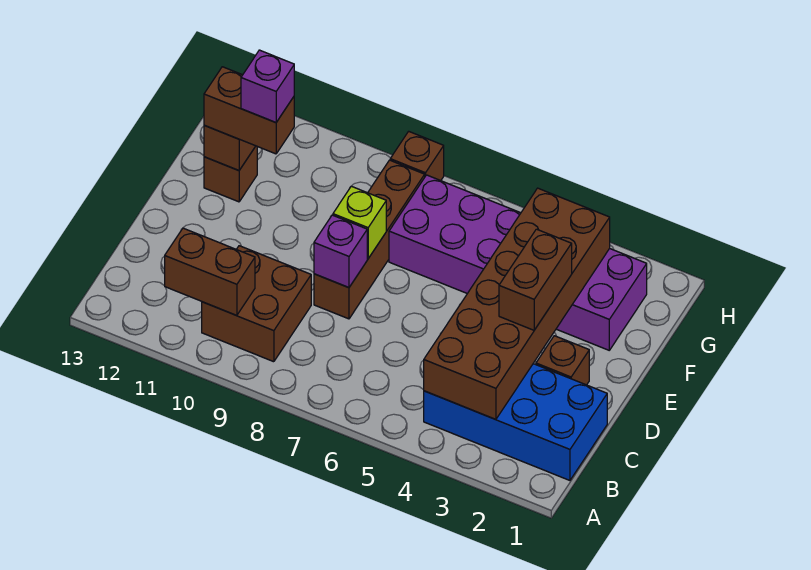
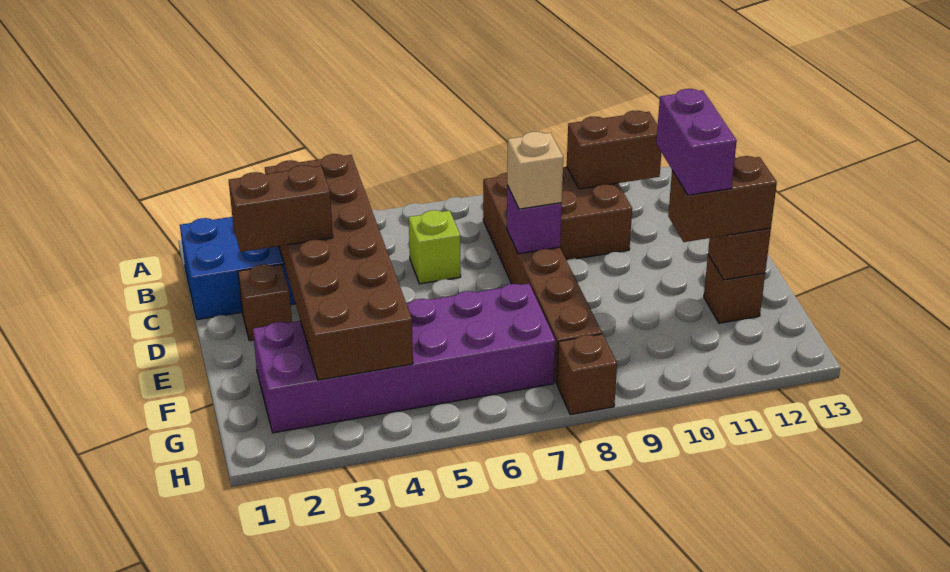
brown 1x2 brick [499,229,572,330] -> brown 1x2 brick turned to [229,165,333,252]
brown 1x4 brick [314,160,425,319] -> brown 1x6 brick [483,173,602,383]
none -> tan 1x1 brick [507,132,563,209]
lime 1x1 brick [333,186,386,259] -> lime 1x1 brick moved to [409,210,461,284]
purple 1x1 brick [241,50,294,123] -> purple 1x2 brick [656,89,737,195]

